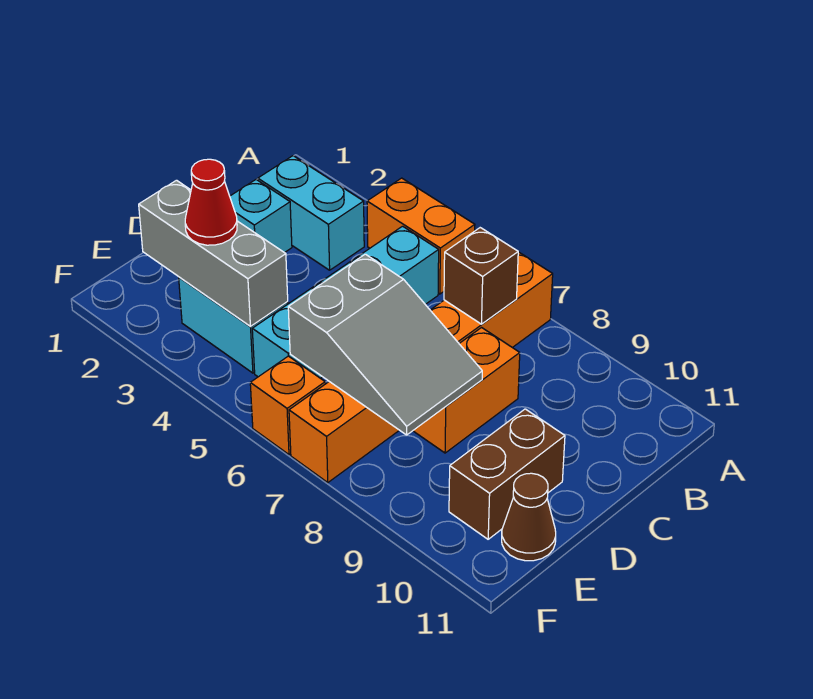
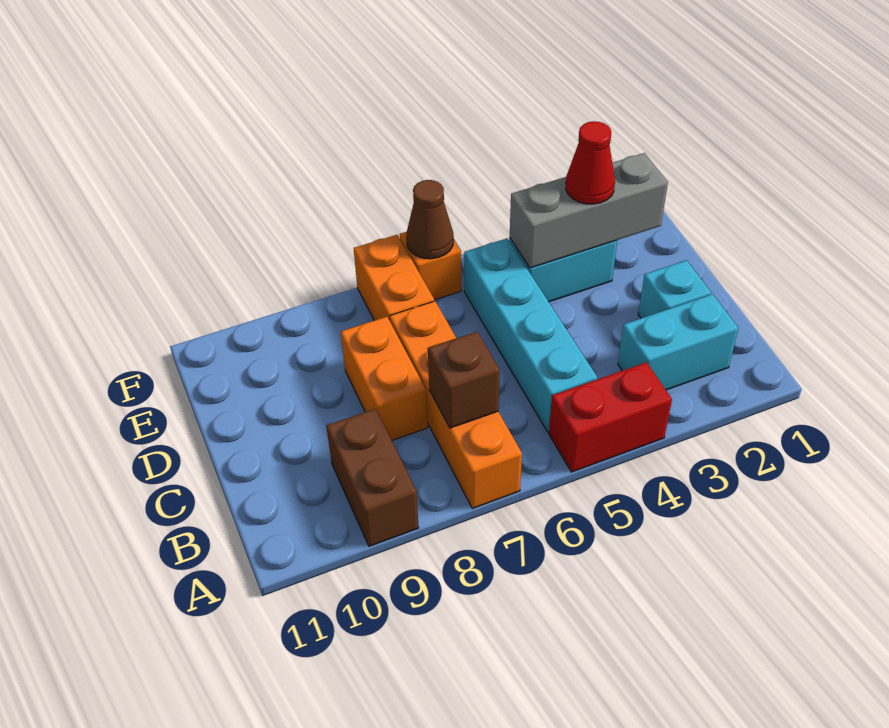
orange 1x2 brick [367,178,475,294] -> red 1x2 brick [549,362,672,472]
grey 2x3 slope [288,254,482,435] -> none
brown 1x2 brick [449,409,565,539] -> brown 1x2 brick moved to [326,409,419,546]
brown 1x1 cone [502,473,556,561] -> brown 1x1 cone moved to [406,180,454,259]

